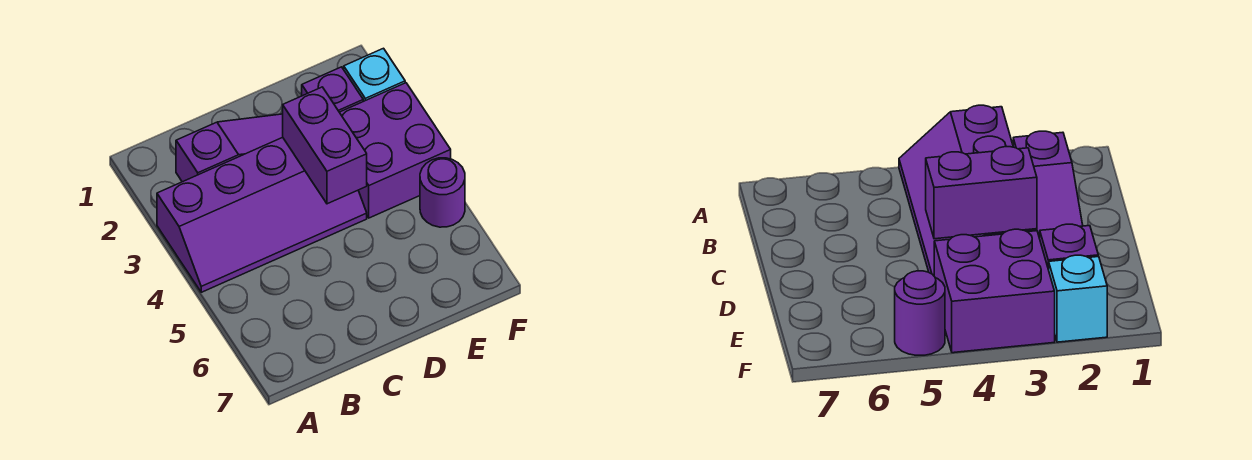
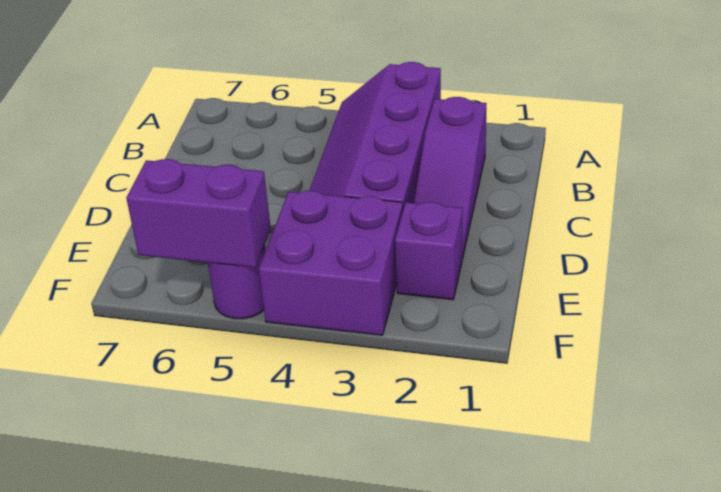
purple 1x2 brick [283,87,367,204] -> purple 1x2 brick moved to [126,159,271,267]
cyan 1x1 brick [344,48,405,101] -> none

